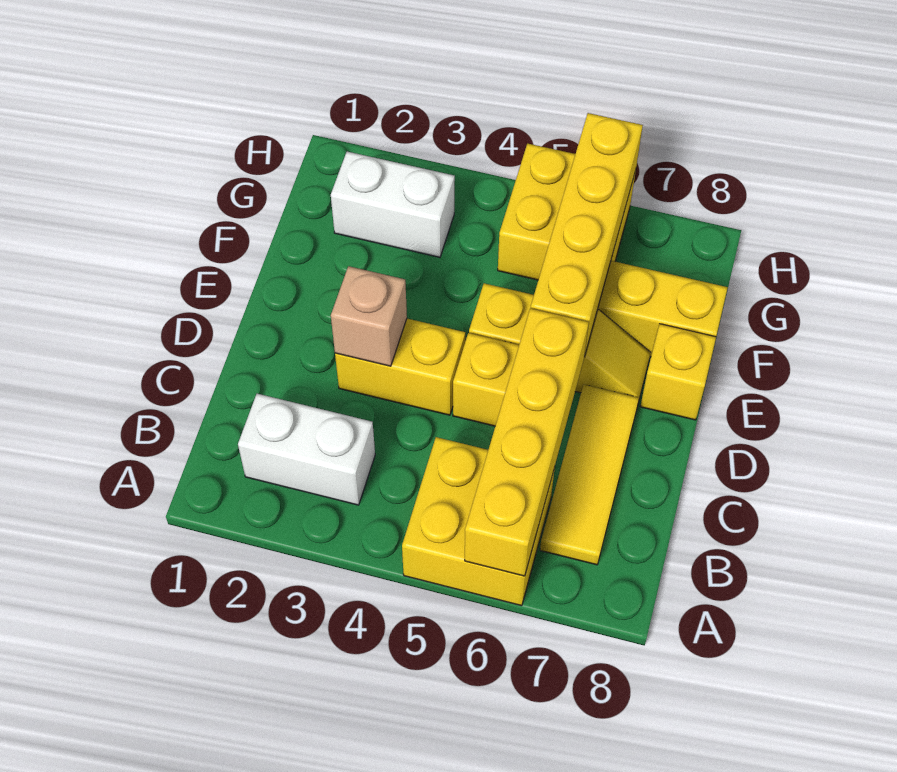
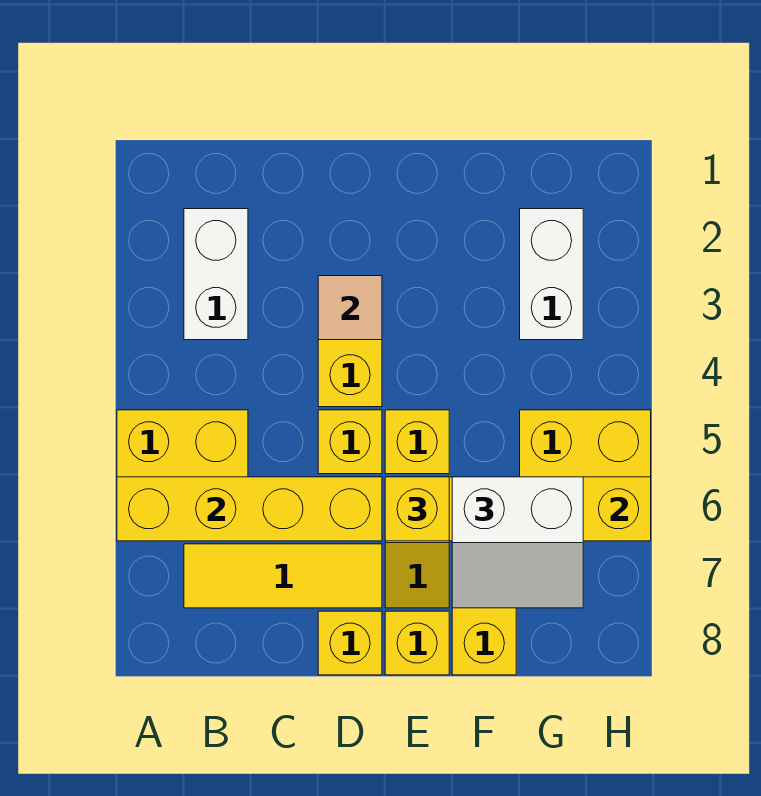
tan 1x1 brick [331,266,407,366] -> tan 1x1 tile [318,276,382,340]
none -> yellow 1x1 brick [318,611,382,675]
none -> yellow 1x1 brick [385,477,449,541]
none -> white 2x2 slope [452,477,583,608]

